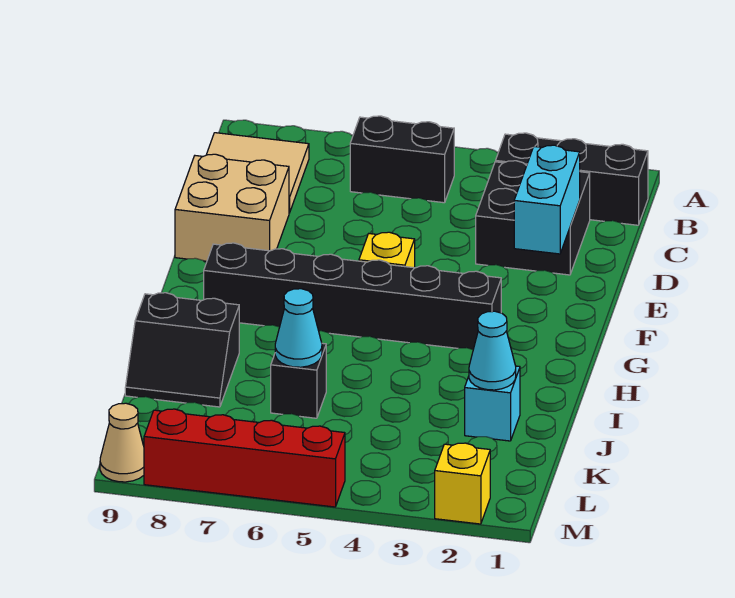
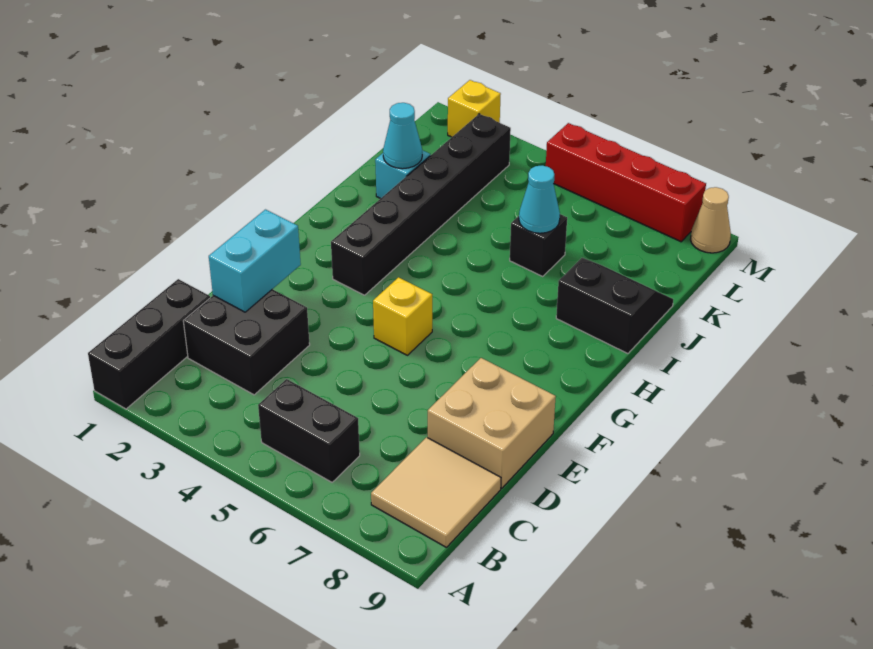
black 1x3 brick [496,133,648,225] -> black 1x3 brick turned to [88,279,210,409]
black 1x6 brick [204,243,501,349] -> black 1x6 brick turned to [331,114,511,295]

